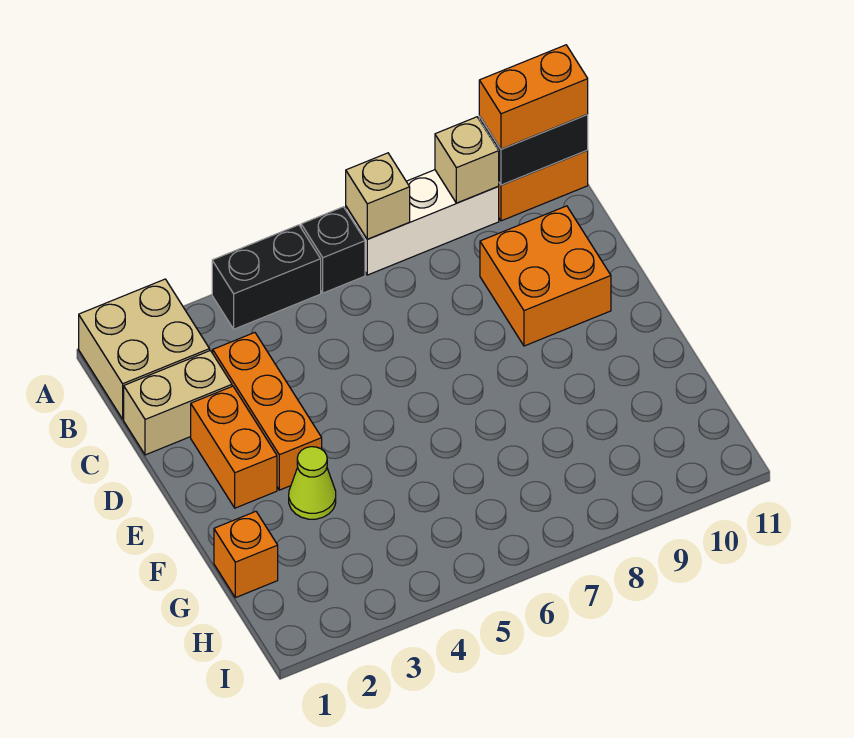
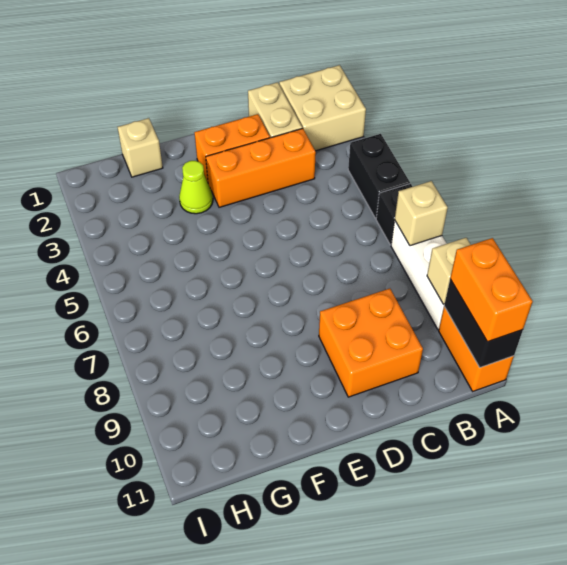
orange 1x1 brick [214,511,278,598] -> tan 1x1 brick [118,118,163,177]

